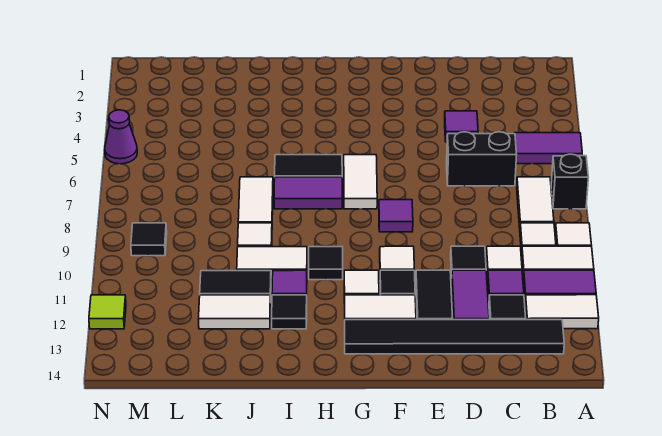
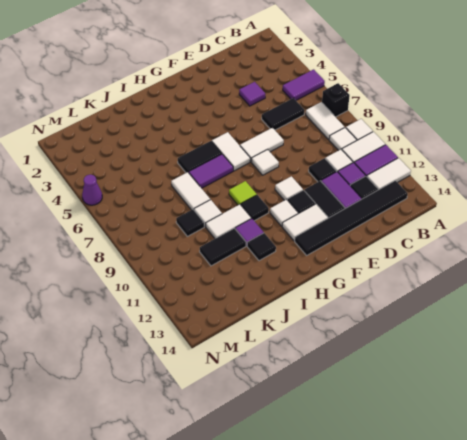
black 1x2 brick [447,132,517,186] -> black 1x2 tile [262,98,305,130]
purple 1x1 tile [379,200,413,232] -> white 1x1 tile [251,150,279,175]
white 1x2 tile [199,295,271,329] -> white 1x2 tile moved to [240,128,284,162]
black 1x1 tile [131,223,167,256] -> black 1x1 tile moved to [176,209,204,236]
lime 1x1 tile [89,295,126,329] -> lime 1x1 tile moved to [229,181,257,205]

